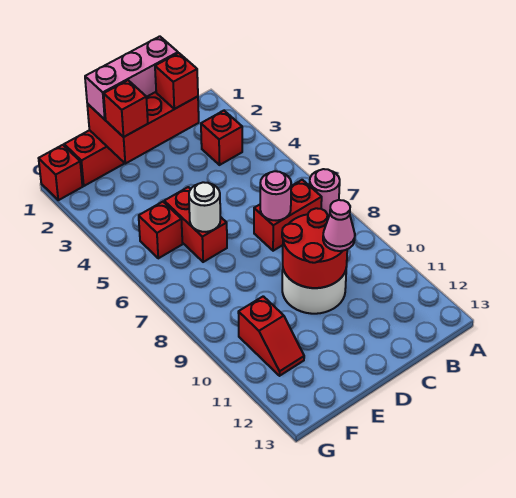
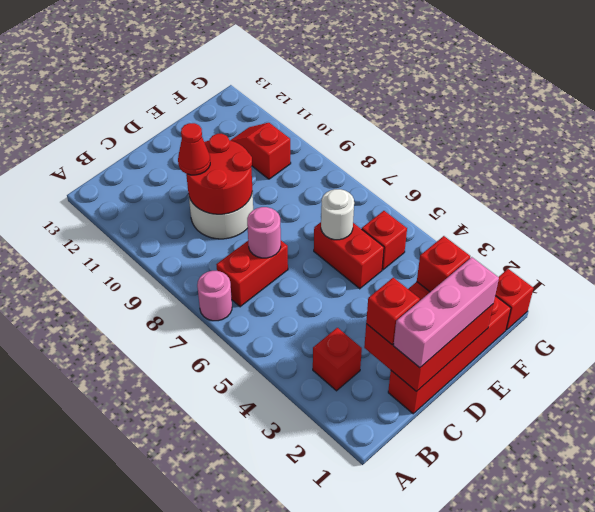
pink 1x1 cone [323,200,355,251] -> red 1x1 cone [178,123,210,175]

